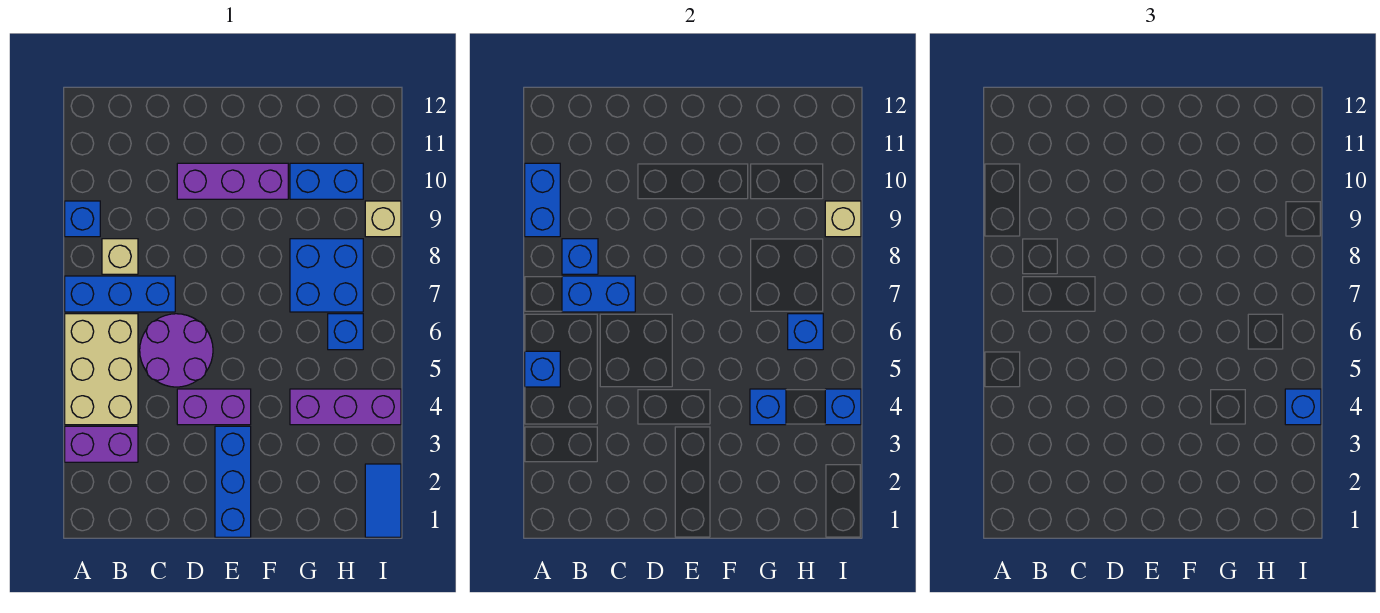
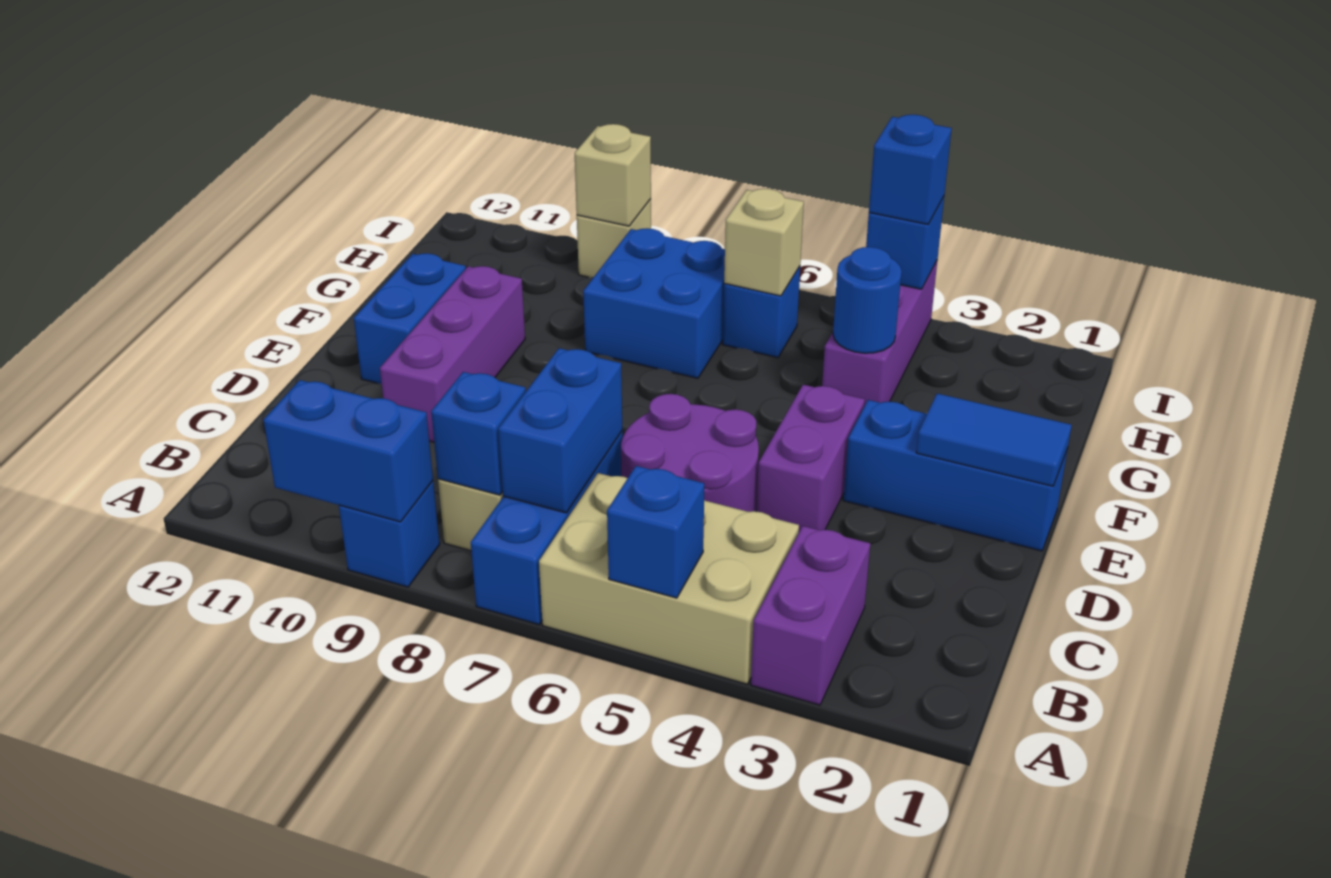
blue 1x1 brick [750,389,786,425] -> blue 1x1 round brick [833,247,902,353]
blue 1x2 brick [290,163,363,199] -> blue 1x2 brick moved to [354,253,466,384]
blue 1x1 brick [788,314,823,350] -> tan 1x1 brick [724,189,804,296]
blue 1x2 tile [365,464,401,537] -> blue 1x2 tile moved to [916,394,1072,486]

